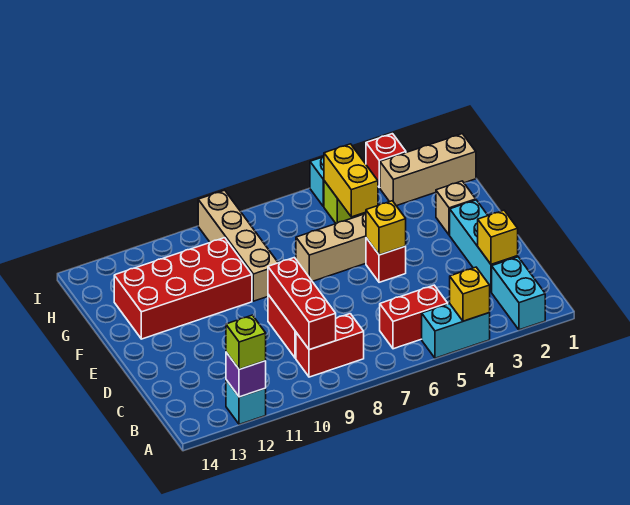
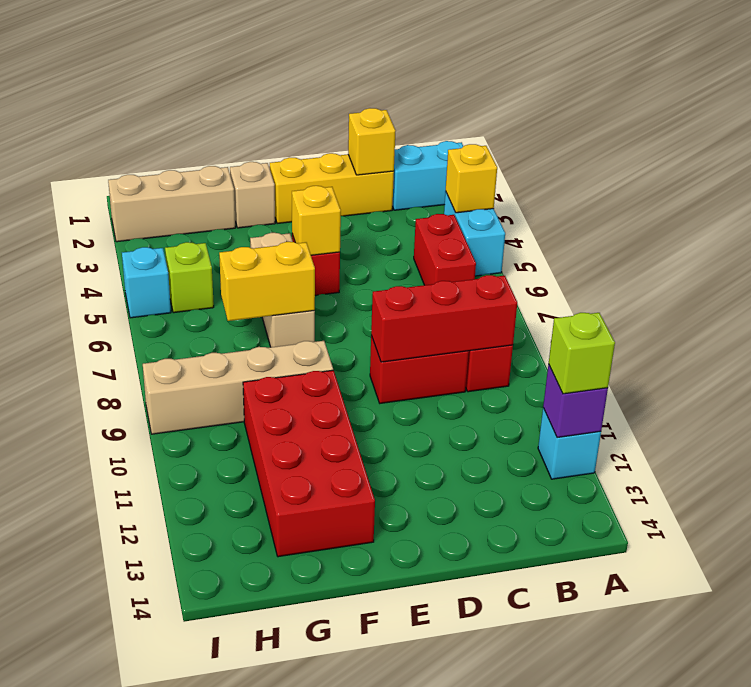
cyan 1x3 brick [450,200,518,292] -> yellow 1x3 brick [270,153,394,224]
yellow 1x2 brick [324,144,378,217] -> yellow 1x2 brick moved to [219,242,315,321]
tan 1x3 brick [380,134,476,206] -> tan 1x3 brick turned to [108,166,235,242]
red 1x1 brick [366,134,406,188] -> none

